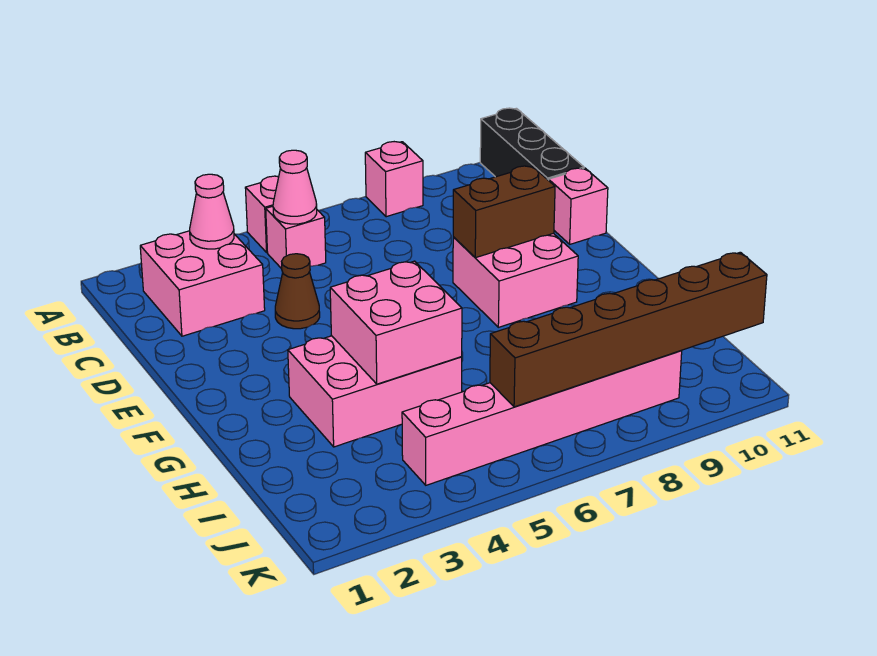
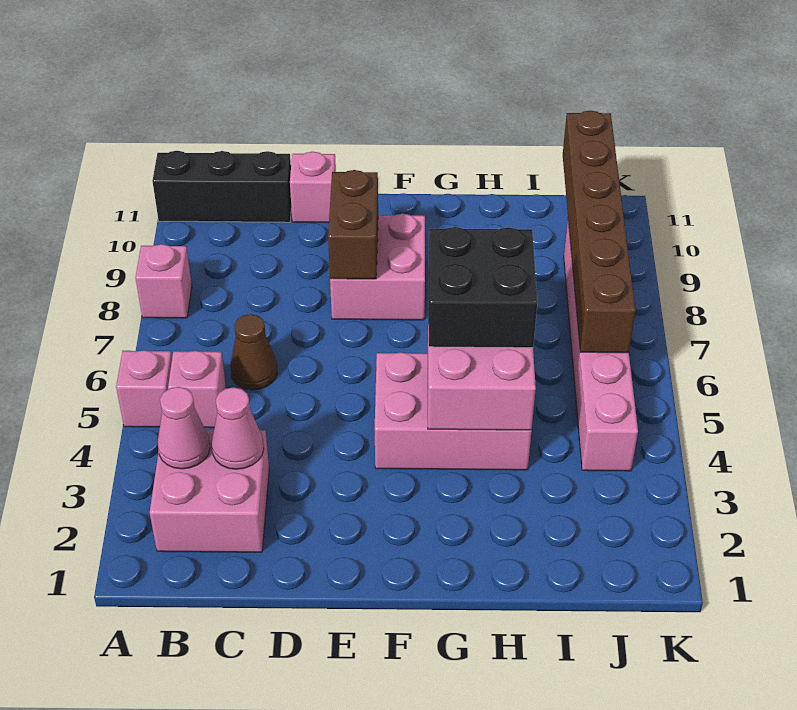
pink 1x1 cone [273,150,317,224] -> pink 1x1 cone moved to [212,387,264,469]
brown 1x1 cone [275,254,320,329] -> brown 1x1 cone moved to [230,314,278,390]
pink 2x3 brick [288,336,462,447] -> pink 2x3 brick turned to [375,352,532,470]
none -> black 2x2 brick [428,227,537,348]

